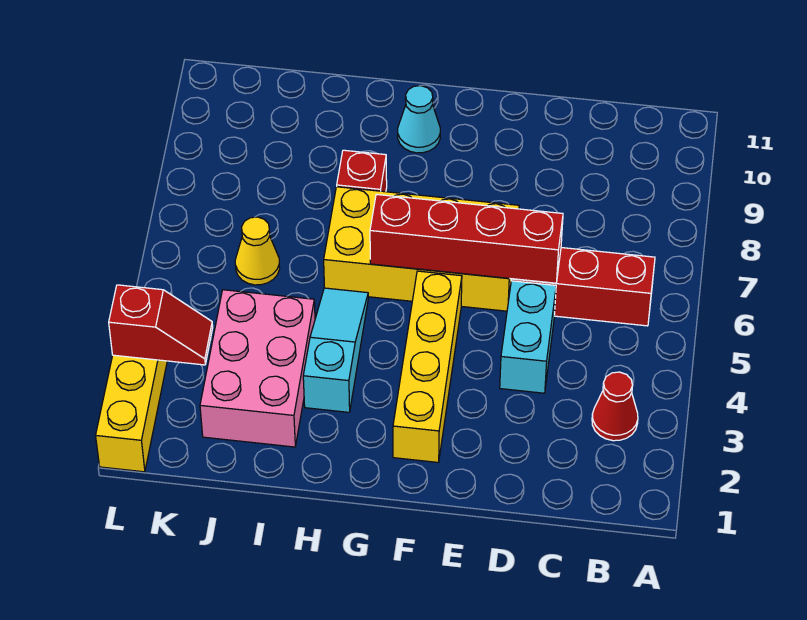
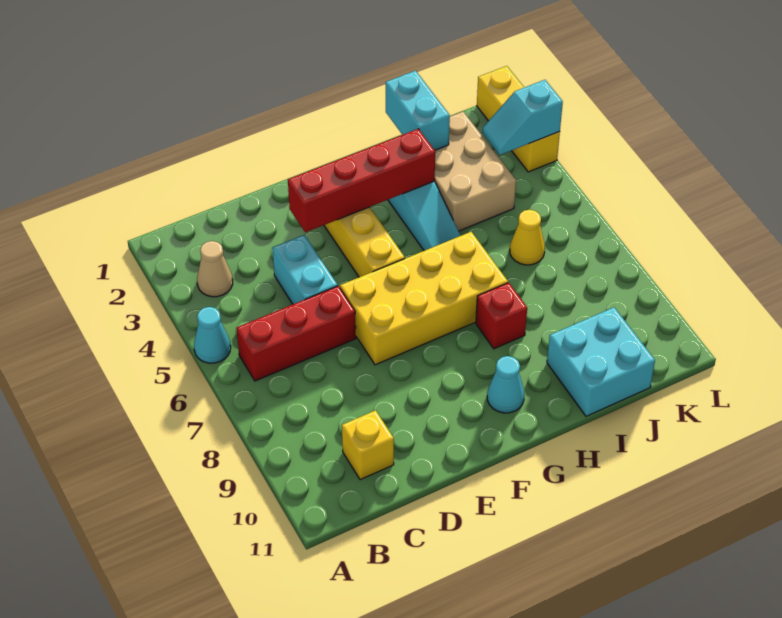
none -> cyan 1x1 cone [194,307,231,363]
red 1x1 cone [592,372,638,441] -> tan 1x1 cone [197,241,233,297]
none -> yellow 1x1 brick [342,410,394,480]
red 1x4 brick [370,194,563,283] -> red 1x4 brick moved to [288,129,435,232]
none -> cyan 1x2 brick [386,71,450,150]
pink 2x3 brick [200,290,315,447] -> tan 2x3 brick [435,112,516,231]
none -> cyan 2x2 brick [547,307,655,416]
red 1x2 slope [109,285,213,365] -> cyan 1x2 slope [482,80,563,155]

